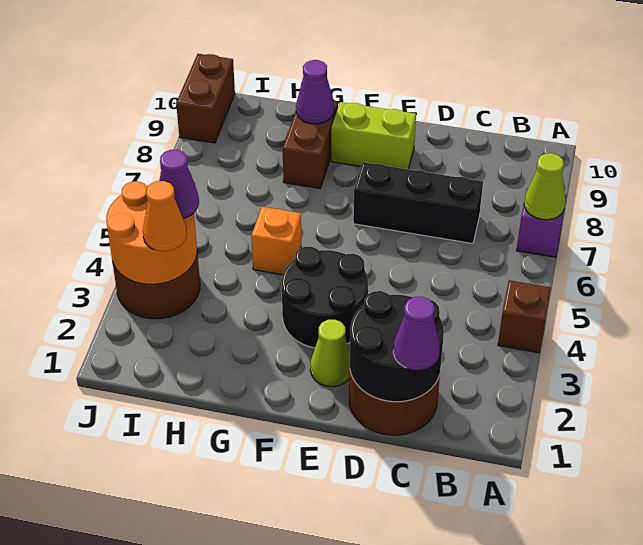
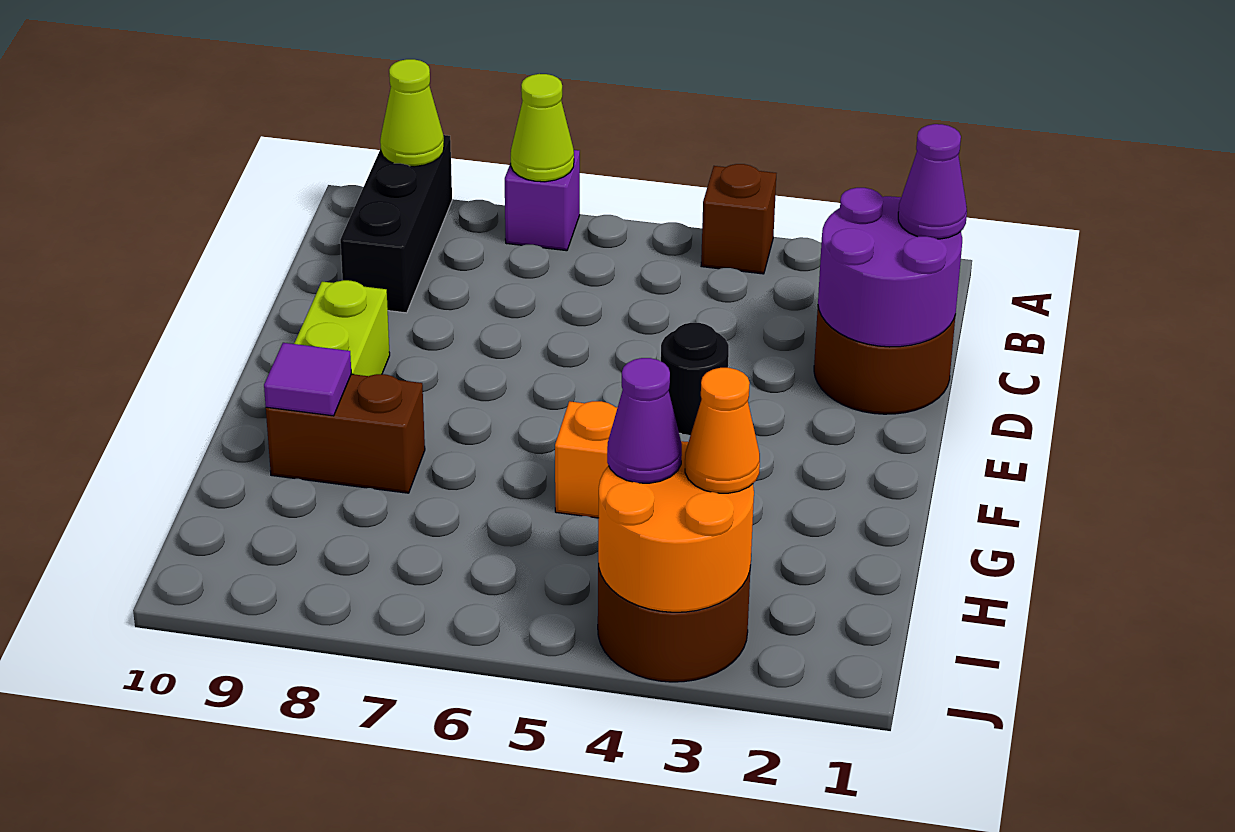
black 2x2 round brick [350,291,444,402] -> purple 2x2 round brick [818,188,962,347]
black 1x3 brick [353,162,483,244] -> black 1x3 brick moved to [340,135,452,313]
lime 1x1 cone [310,320,350,387] -> lime 1x1 cone moved to [380,59,444,167]
black 2x2 round brick [282,247,368,348] -> black 1x1 round brick [661,323,729,435]
purple 1x1 cone [296,60,334,124] -> purple 1x1 tile [264,343,351,416]
brown 1x2 brick [176,54,235,143] -> none

